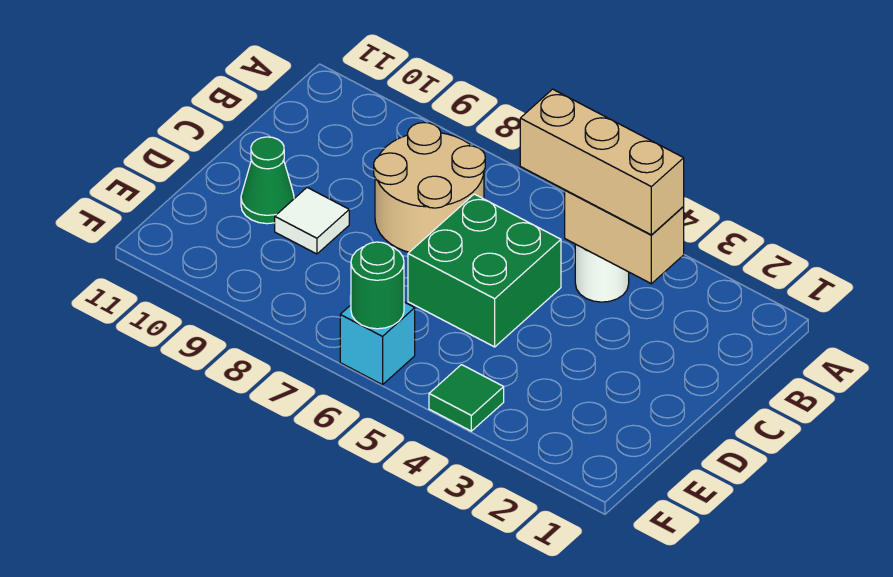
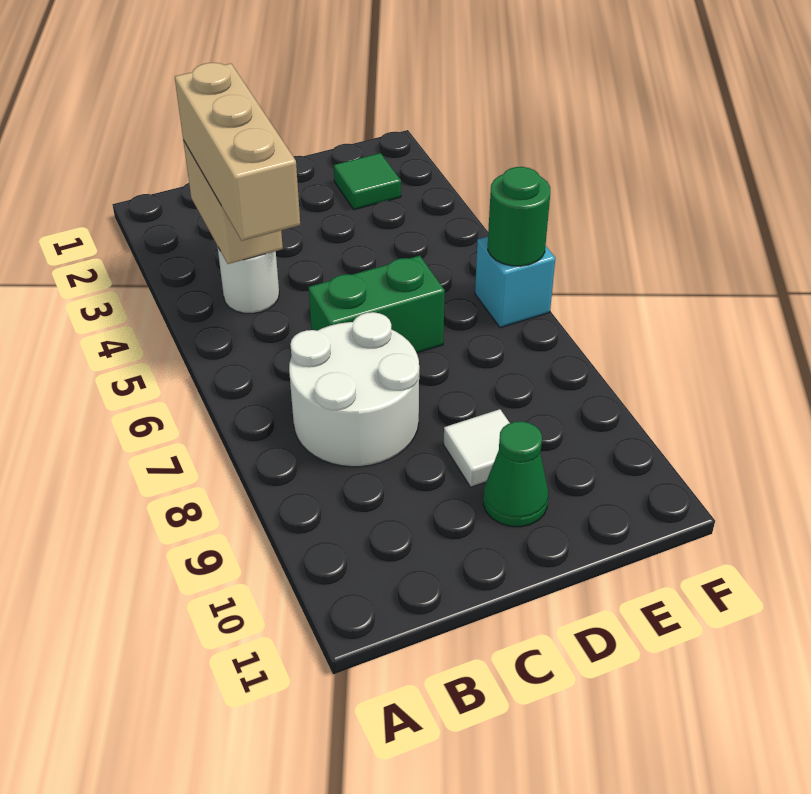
tan 2x2 round brick [374,123,485,252] -> white 2x2 round brick [289,312,419,467]
green 2x2 brick [408,194,561,347] -> green 1x2 brick [309,256,445,353]
green 1x1 tile [429,365,504,431] -> green 1x1 tile moved to [334,153,401,210]

